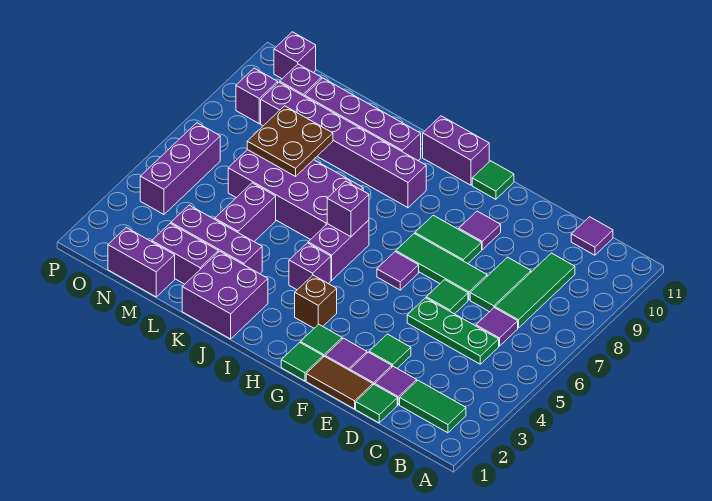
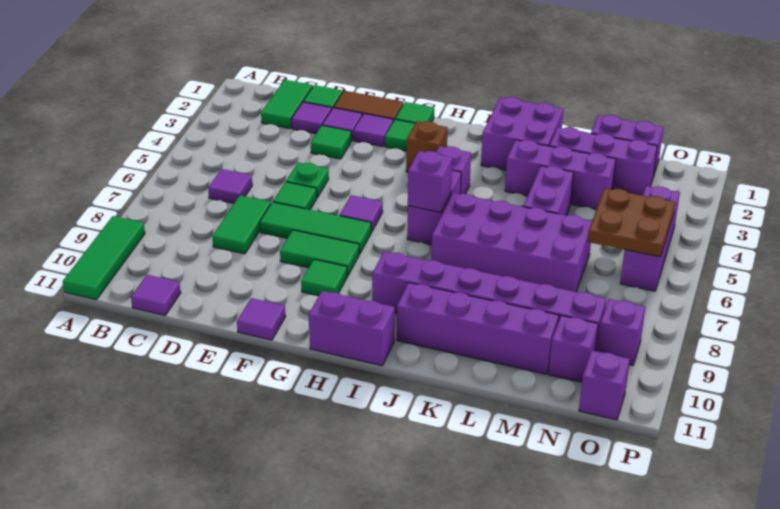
green 1x2 tile [400,380,466,433] -> green 1x2 tile turned to [261,80,313,129]
green 1x3 plate [407,298,499,364] -> green 1x1 plate [286,162,329,198]
green 1x3 tile [495,253,575,328] -> green 1x3 tile moved to [63,216,145,300]
purple 1x1 tile [459,211,501,250] -> purple 1x1 tile moved to [237,298,286,340]
green 1x1 tile [472,161,514,199] -> green 1x1 tile moved to [301,259,347,296]
purple 1x2 brick [152,223,218,284] -> purple 1x3 brick [550,127,657,195]
brown 2x2 plate [247,106,333,176] -> brown 2x2 plate moved to [587,188,675,257]

